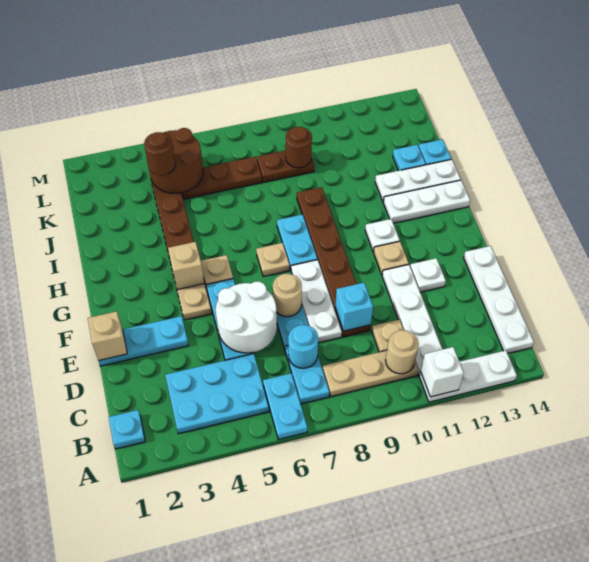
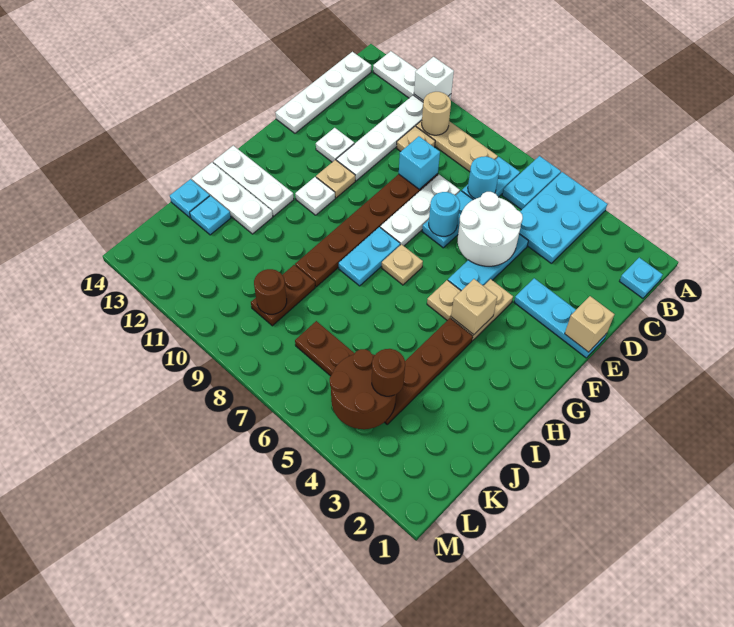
cyan 2x3 plate [165,354,269,434] -> cyan 2x3 plate turned to [519,172,608,263]
tan 1x1 round brick [273,274,302,317] -> cyan 1x1 round brick [429,192,460,236]
brown 1x2 plate [257,150,314,182] -> brown 1x2 plate turned to [251,265,315,326]

